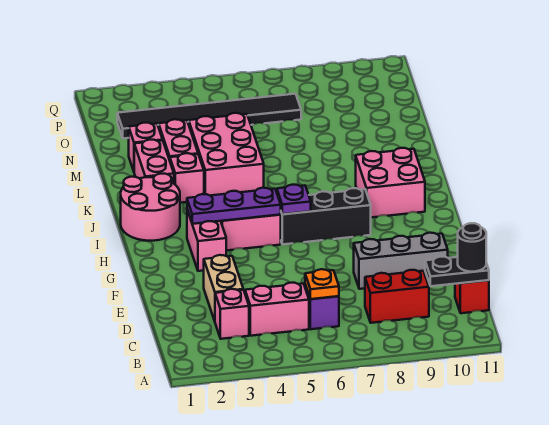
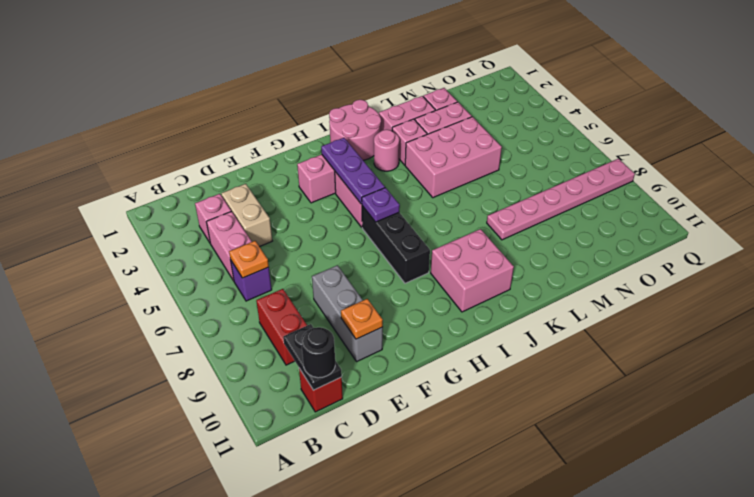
tan 1x2 brick [204,255,243,321] -> tan 1x2 brick turned to [221,184,272,247]
none -> orange 1x1 plate [341,299,383,339]
none -> pink 1x1 round brick [374,130,399,171]
none -> pink 1x6 plate [487,159,635,240]
black 1x6 tile [117,94,301,139] -> none

